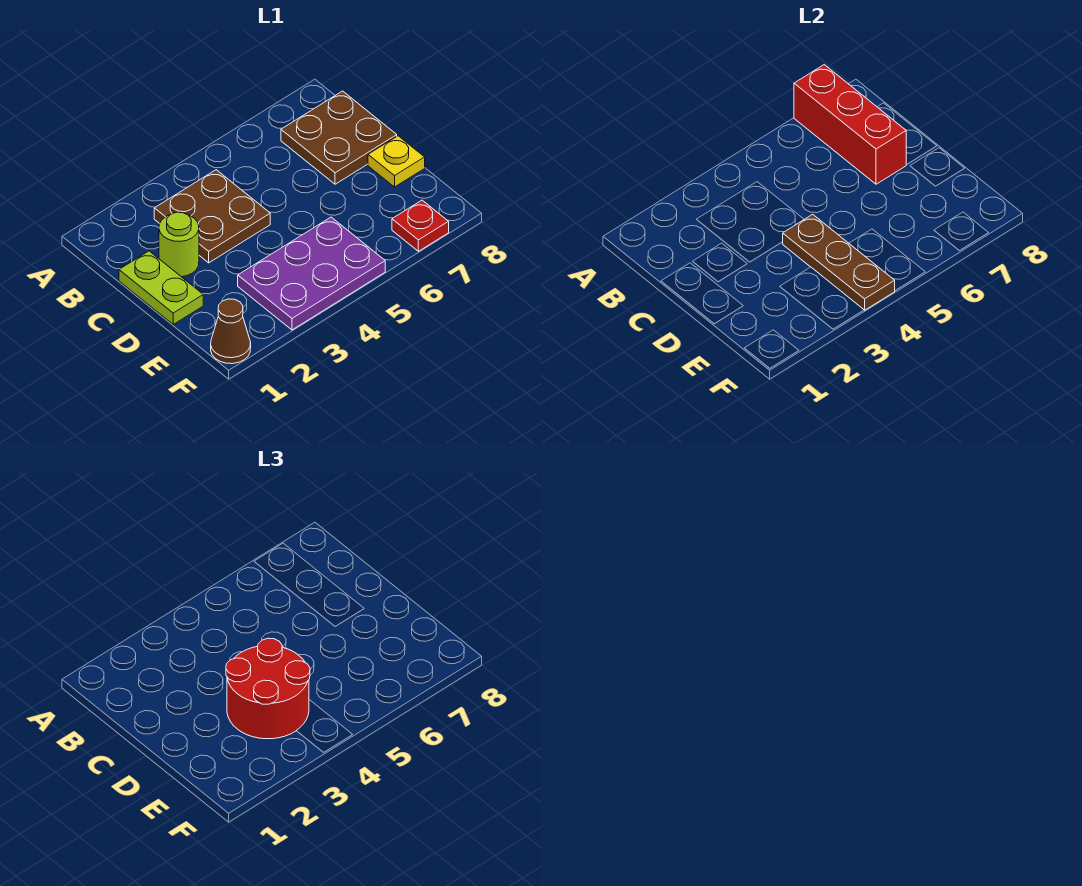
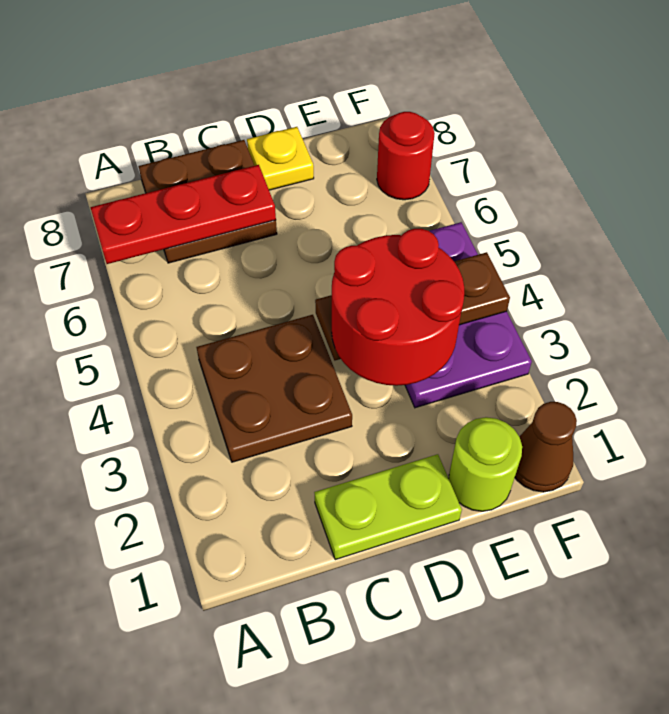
red 1x3 brick [794,65,906,184] -> red 1x3 plate [91,165,276,264]
lime 1x1 round brick [159,212,199,277] -> lime 1x1 round brick moved to [449,417,522,511]
red 1x1 plate [392,200,449,251] -> red 1x1 round brick [377,112,435,200]

